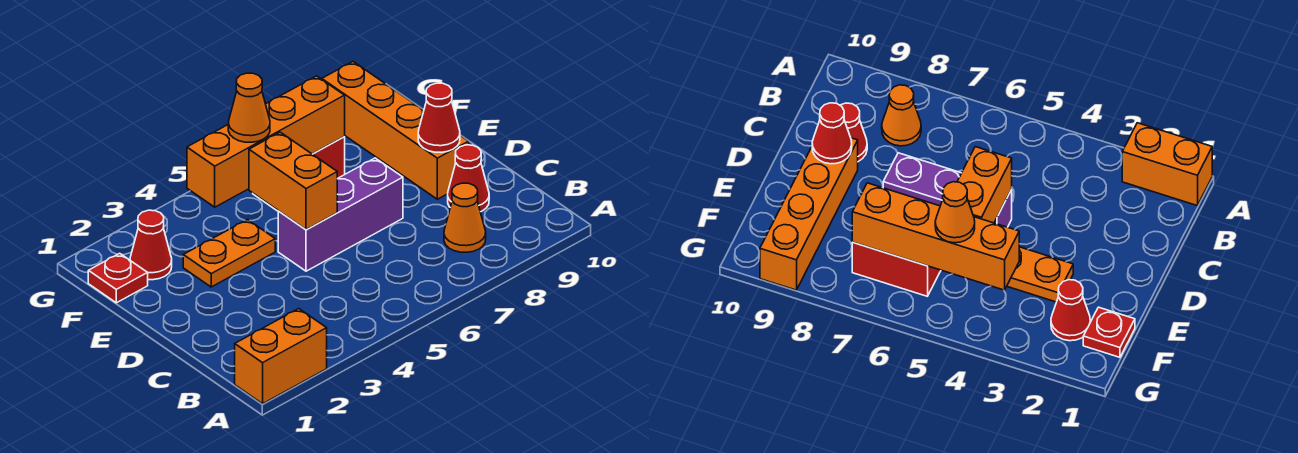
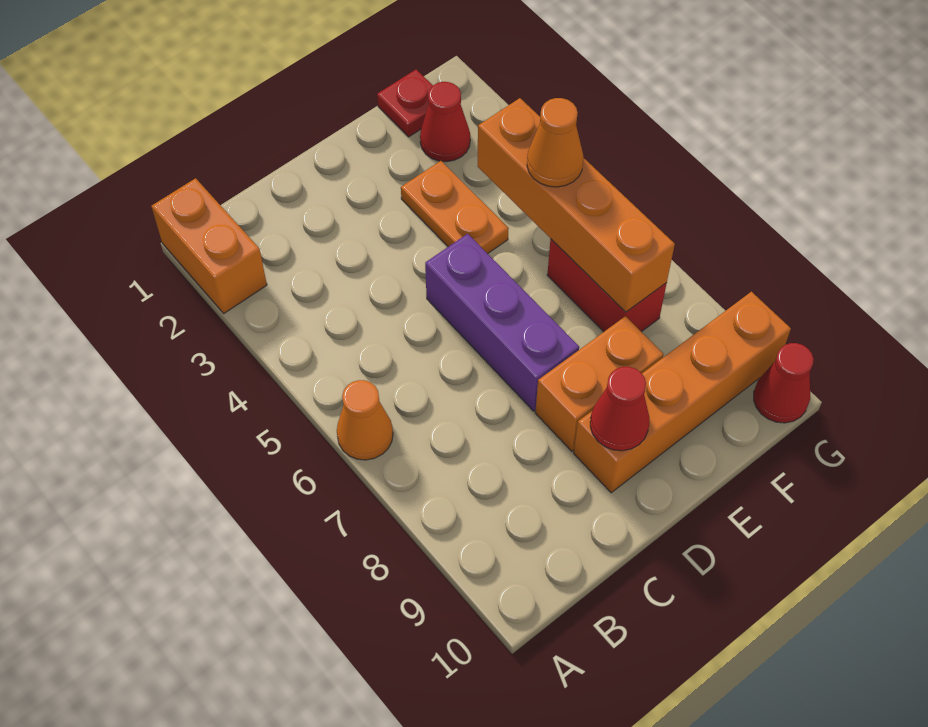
orange 1x1 cone [444,183,486,252] -> orange 1x1 cone moved to [337,380,393,460]
red 1x1 cone [448,145,489,212] -> red 1x1 cone moved to [754,343,814,423]
orange 1x2 brick [249,132,337,230] -> orange 1x2 brick moved to [535,316,664,451]

